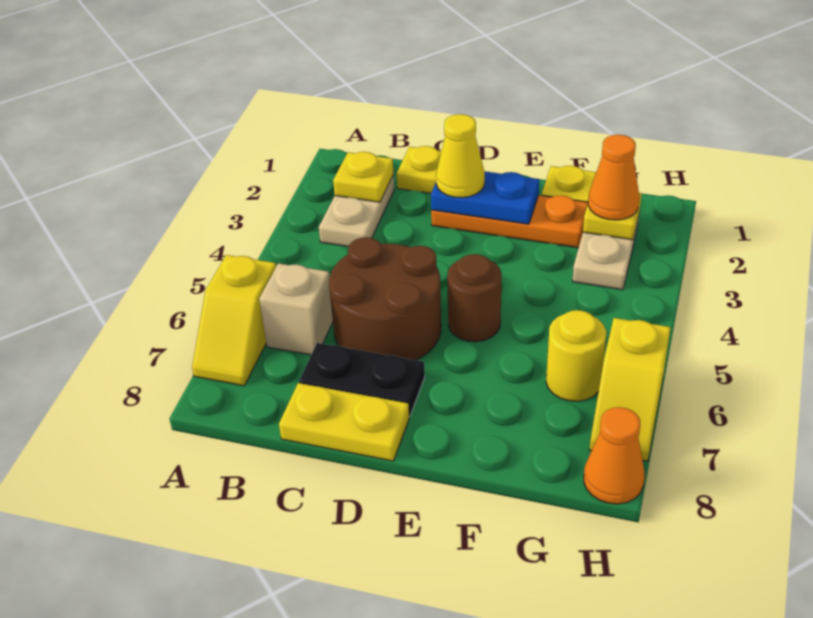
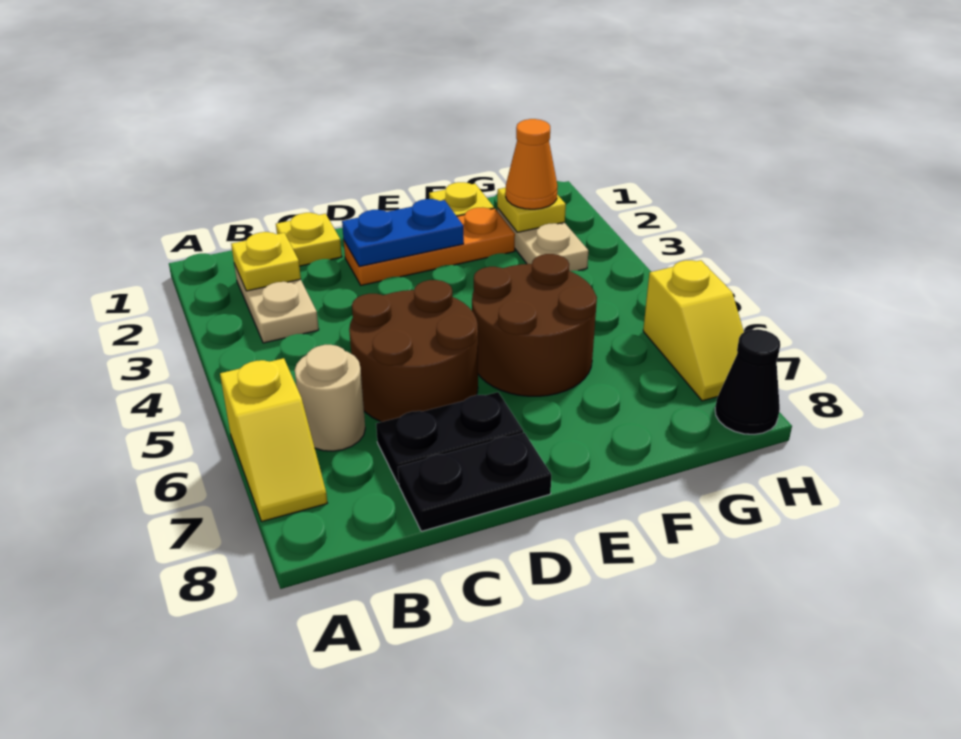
tan 1x1 brick [259,263,333,355] -> tan 1x1 round brick [295,345,365,451]
yellow 1x2 plate [279,383,409,461] -> black 1x2 plate [398,433,551,531]
yellow 1x1 cone [436,114,485,198] -> none
brown 1x1 round brick [447,254,502,342] -> brown 2x2 round brick [472,254,597,396]
yellow 1x1 round brick [546,310,606,401] -> none
orange 1x1 cone [584,407,645,504] -> black 1x1 cone [715,329,780,434]

